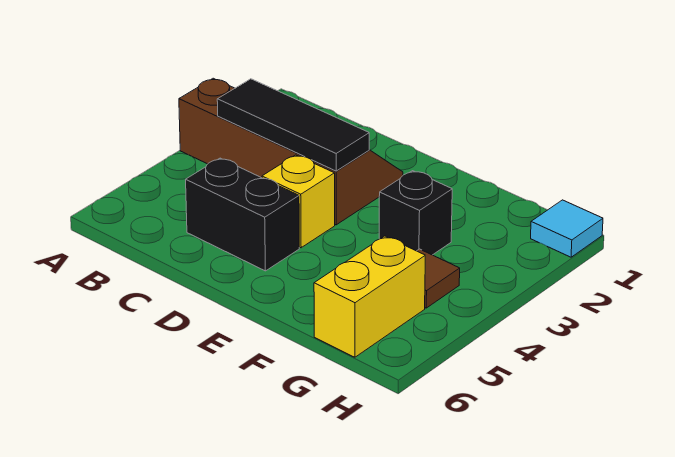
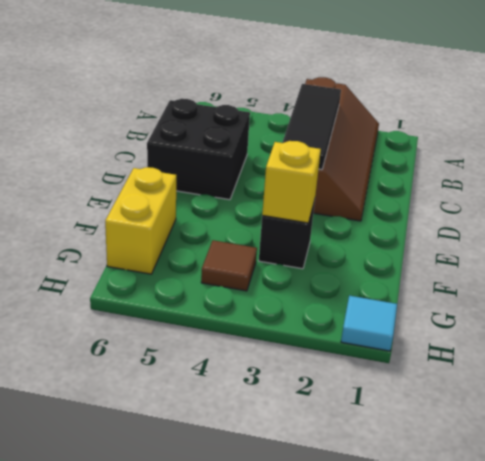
black 1x2 brick [186,158,299,271] -> black 2x2 brick [147,99,250,200]
yellow 1x1 brick [262,155,335,248] -> yellow 1x1 brick moved to [262,141,321,223]
yellow 1x2 brick [314,236,425,357] -> yellow 1x2 brick turned to [105,167,176,274]

